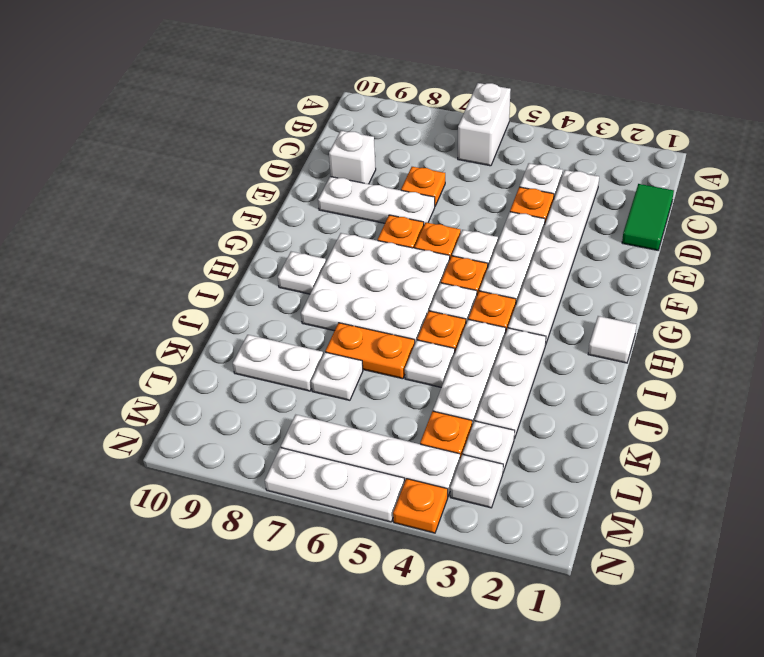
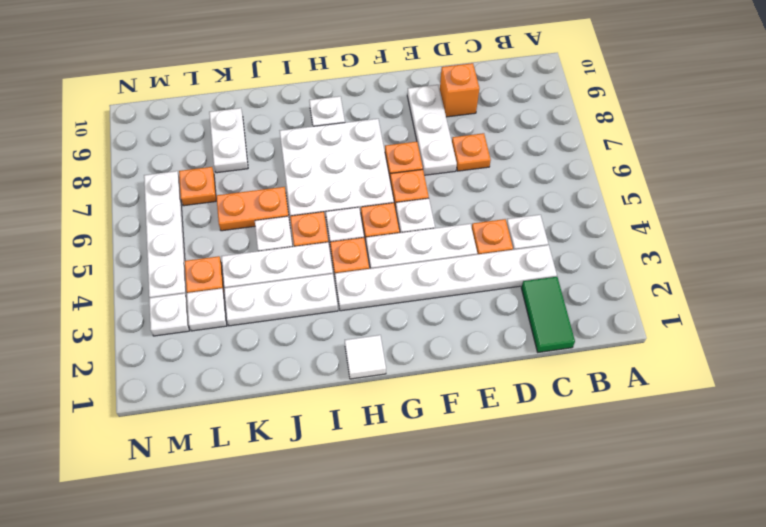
white 1x2 brick [458,83,511,166] -> none
green 1x2 tile [622,184,674,250] -> green 1x2 tile turned to [521,277,575,352]
white 1x1 brick [329,131,376,184] -> orange 1x1 brick [440,63,479,117]
orange 1x2 plate [325,323,415,379] -> orange 1x2 plate turned to [216,187,289,231]
white 1x1 plate [311,352,363,400] -> none
orange 1x1 plate [393,479,448,533] -> orange 1x1 plate moved to [179,167,216,206]
white 1x3 plate [265,448,404,522] -> none

